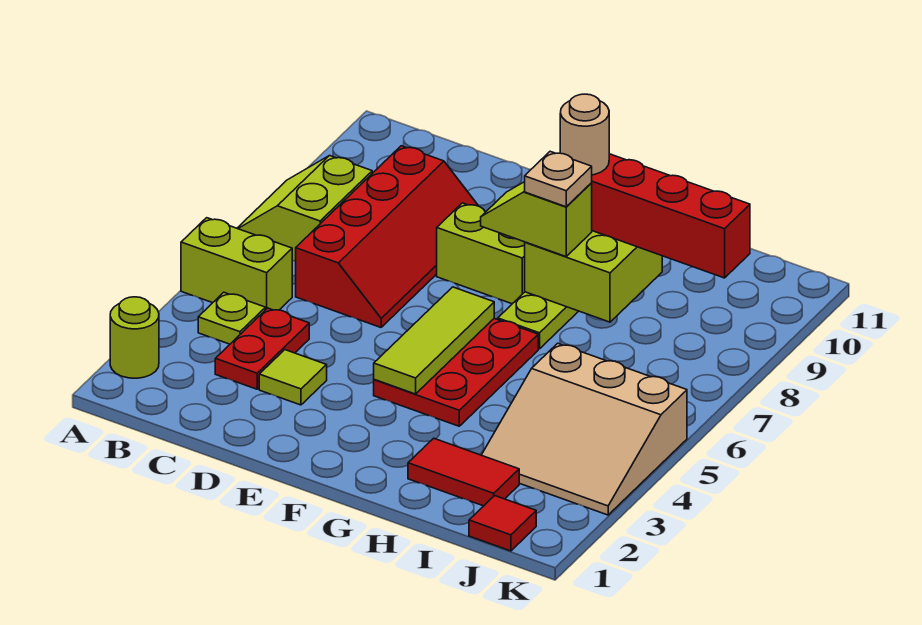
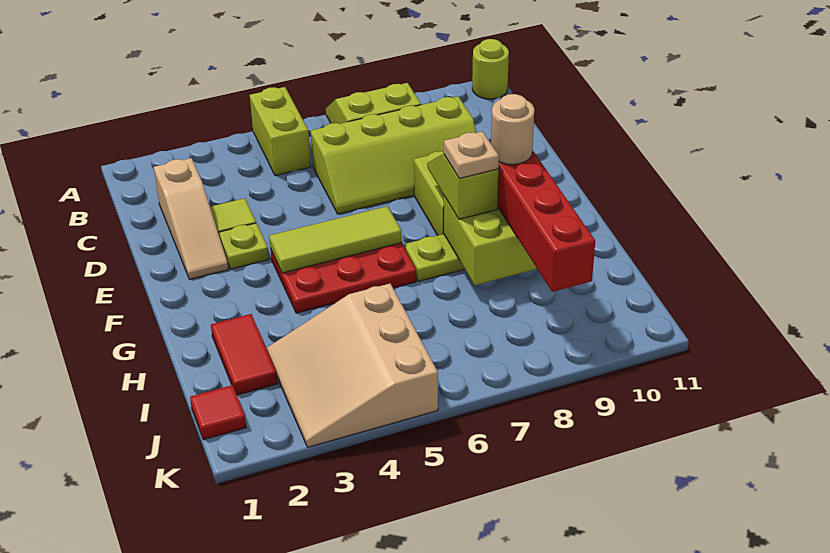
lime 1x1 round brick [110,297,159,378] -> lime 1x1 round brick moved to [472,39,509,99]
lime 1x1 plate [198,292,265,344] -> lime 1x1 plate moved to [218,223,269,269]
none -> tan 1x3 slope [154,158,228,279]
red 1x2 plate [215,308,309,389] -> none
red 2x4 slope [296,146,478,327] -> lime 2x4 slope [311,96,477,214]

